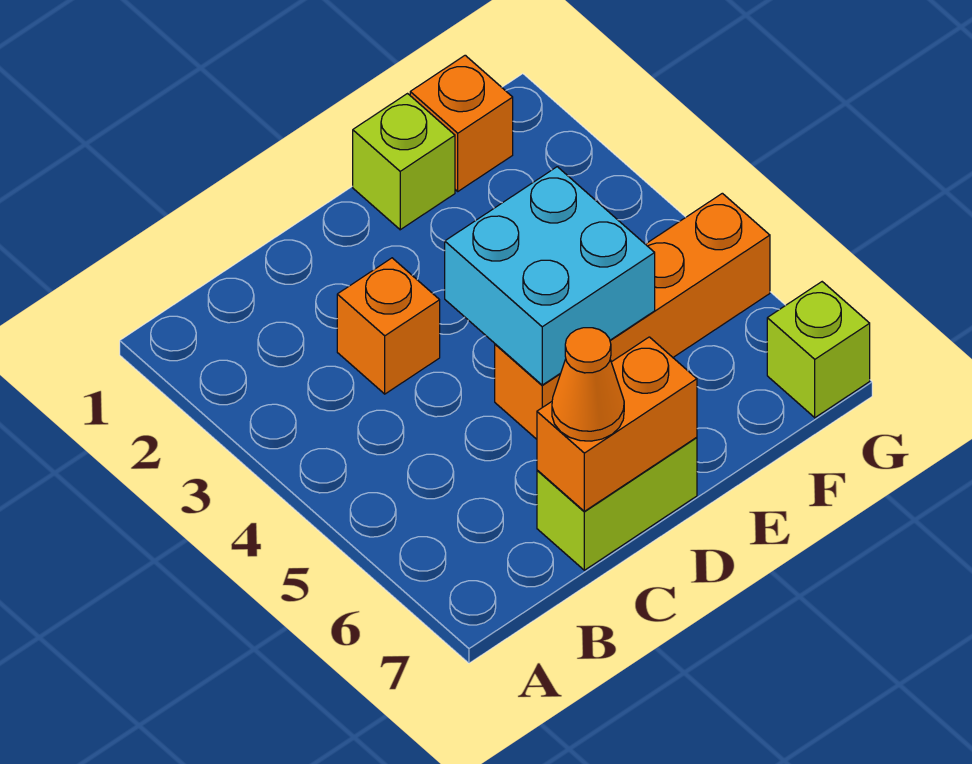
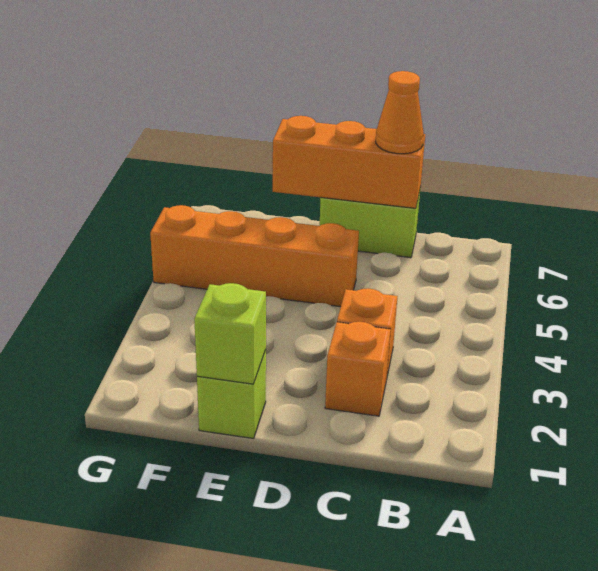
orange 1x2 brick [537,337,697,511] -> orange 1x3 brick [273,116,425,208]
cyan 2x2 brick [445,167,655,385] -> none
orange 1x1 brick [410,55,513,191] -> orange 1x1 brick moved to [325,322,391,416]
lime 1x1 brick [767,282,870,418] -> lime 1x1 brick moved to [194,283,266,384]

